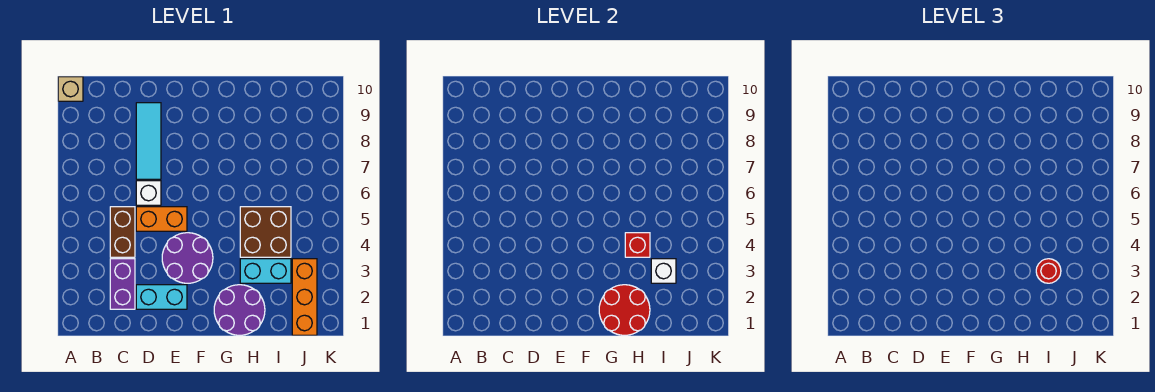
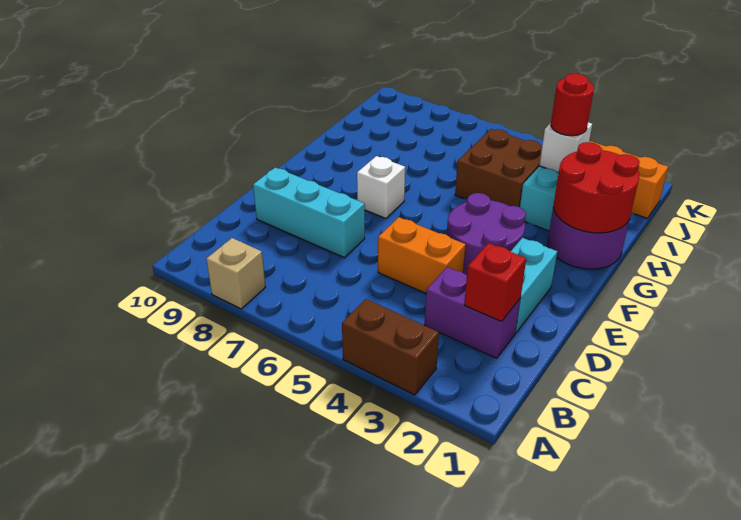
tan 1x1 brick [58,77,83,101] -> tan 1x1 brick moved to [206,238,265,309]
brown 1x2 brick [110,207,135,257] -> brown 1x2 brick moved to [342,299,439,395]
orange 1x2 brick [136,207,187,231] -> orange 1x2 brick turned to [378,217,466,293]
white 1x1 brick [136,181,161,205] -> white 1x1 brick moved to [357,156,405,219]
cyan 1x3 tile [136,103,161,179] -> cyan 1x3 brick [253,167,365,258]
red 1x1 brick [625,233,650,257] -> red 1x1 brick moved to [464,243,526,321]

